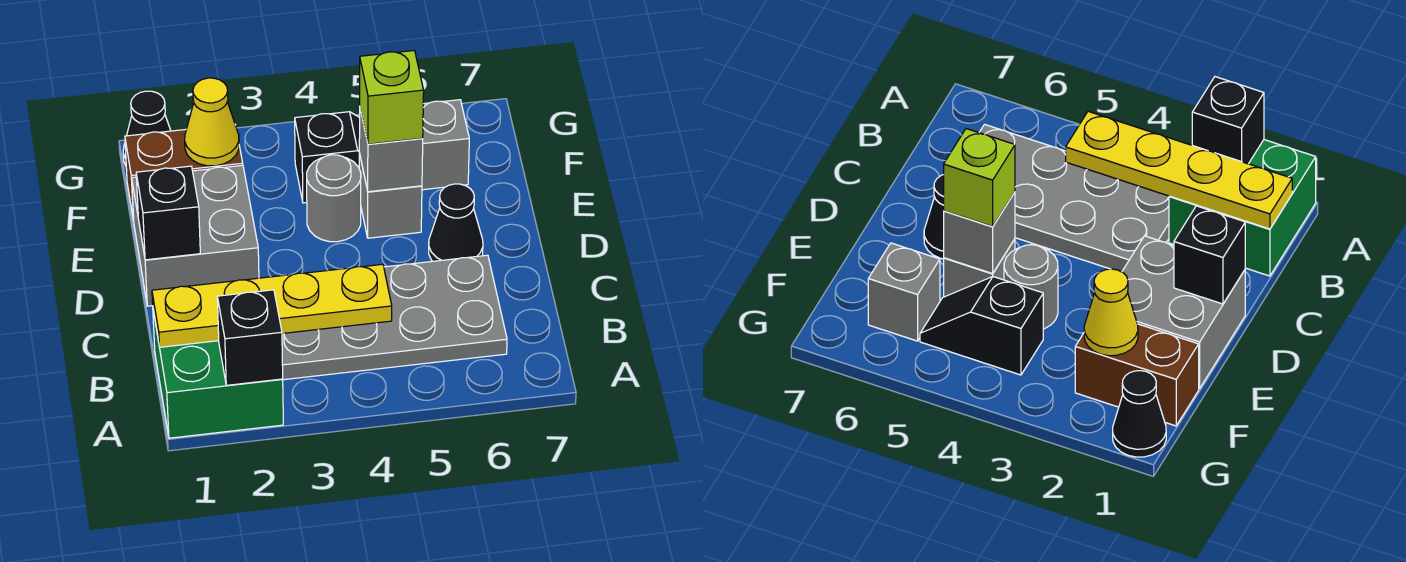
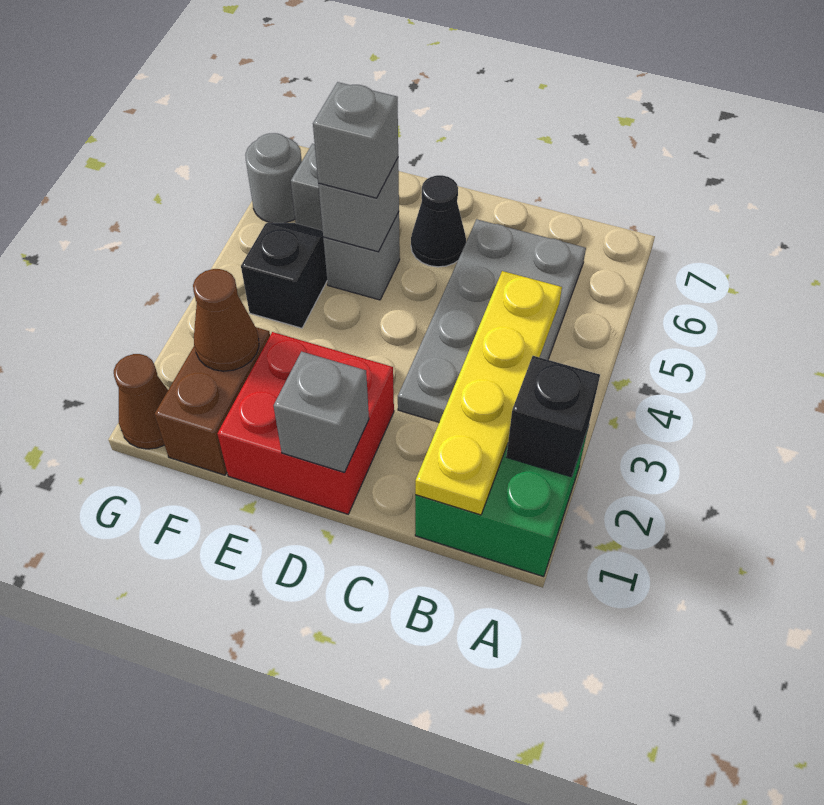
grey 2x2 brick [132,165,259,306] -> red 2x2 brick [217,332,394,514]
black 1x1 brick [136,166,200,260] -> grey 1x1 brick [274,352,369,472]
grey 1x1 round brick [307,155,361,242] -> grey 1x1 round brick moved to [245,133,302,223]
lime 1x1 brick [360,51,424,144] -> grey 1x1 brick [313,82,398,198]
yellow 1x1 cone [185,78,239,166] -> brown 1x1 cone [193,269,259,371]
black 1x1 cone [123,91,171,166] -> brown 1x1 cone [114,354,168,449]

